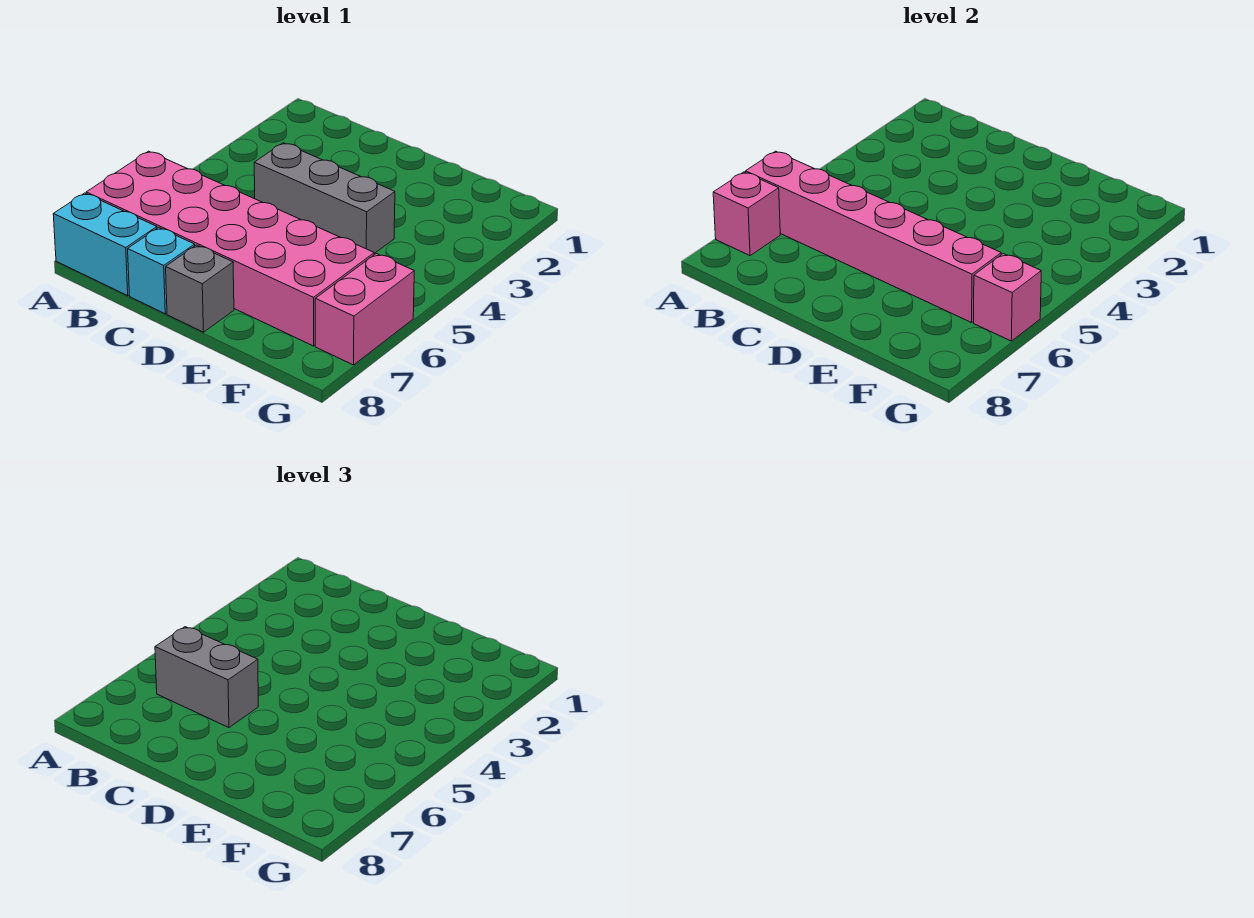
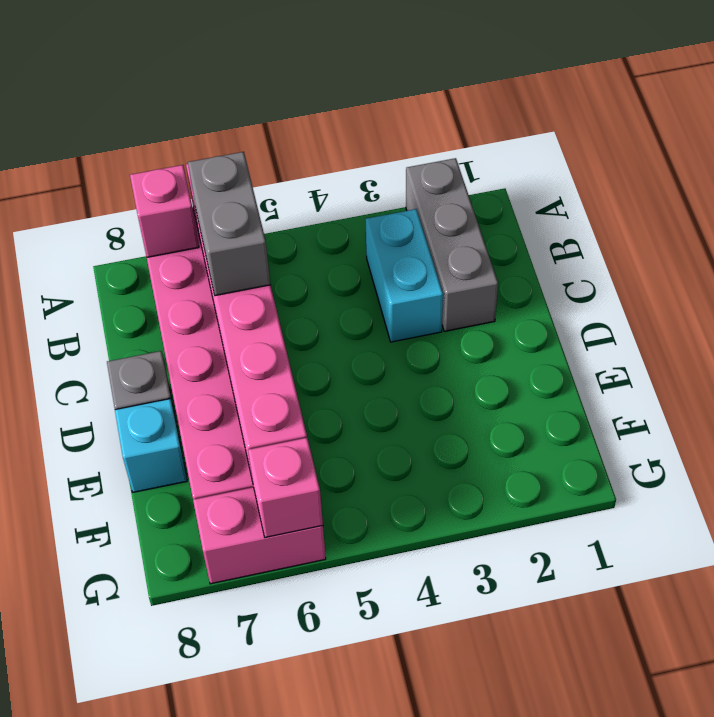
cyan 1x2 brick [53,193,157,296] -> cyan 1x2 brick moved to [365,209,443,342]
grey 1x3 brick [254,143,395,254] -> grey 1x3 brick moved to [406,158,498,331]
cyan 1x1 brick [128,227,195,314] -> cyan 1x1 brick moved to [115,399,187,492]

